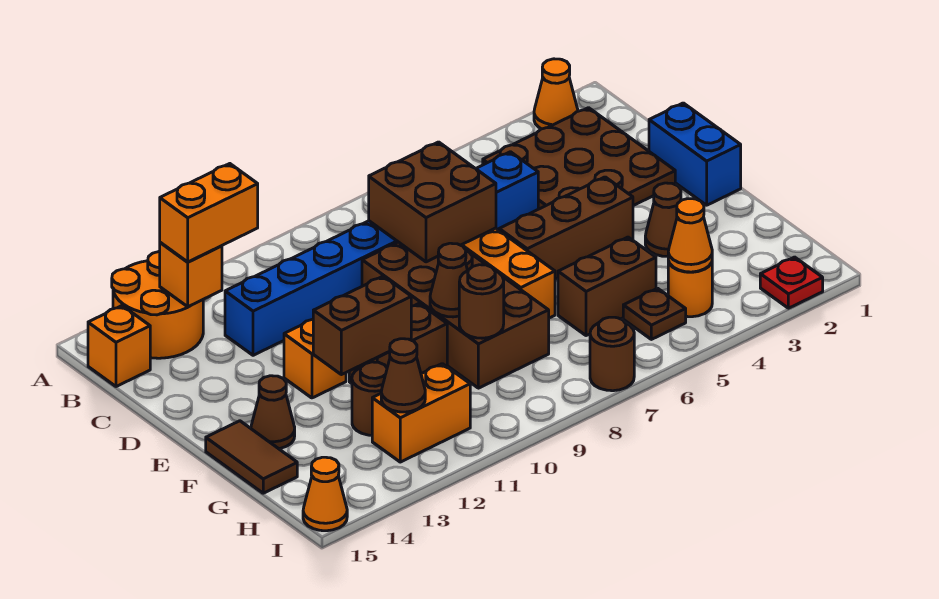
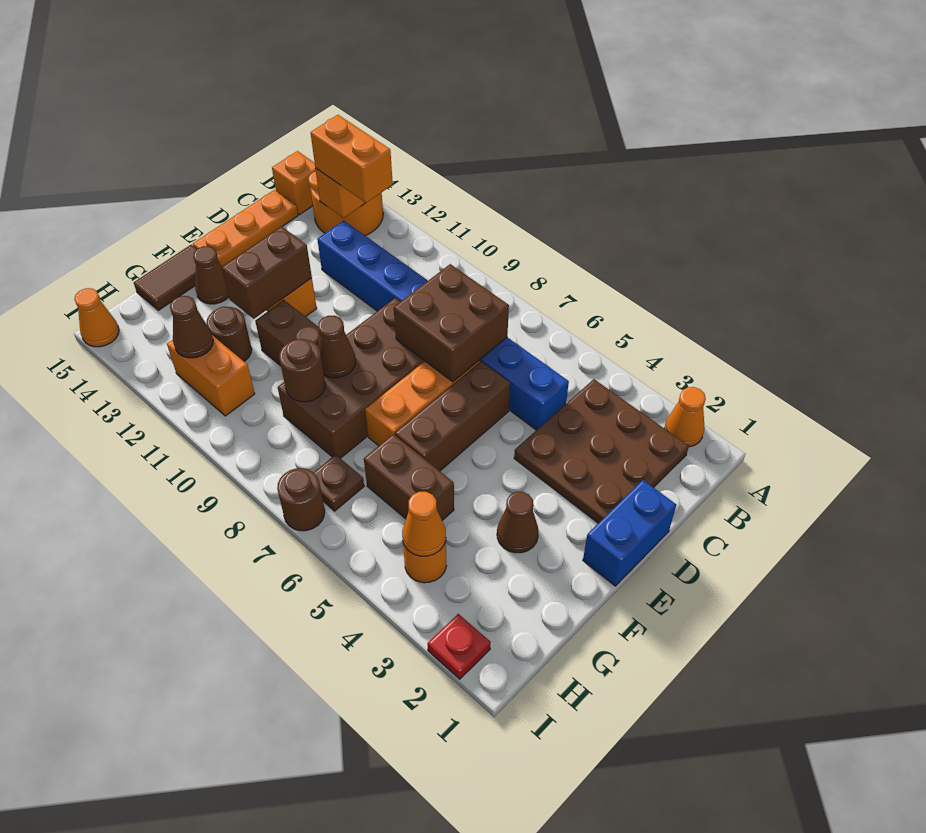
none -> orange 1x3 plate [193,190,298,266]
brown 1x3 brick [499,177,633,279] -> brown 1x3 brick turned to [395,361,510,471]
brown 1x2 brick [313,276,411,375] -> brown 1x2 brick turned to [222,226,312,319]
brown 1x1 plate [623,288,686,339] -> brown 1x1 plate moved to [314,455,364,511]

